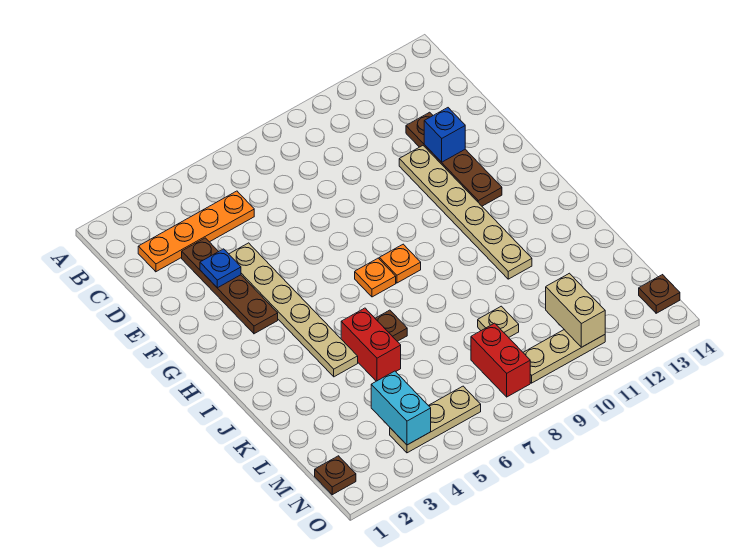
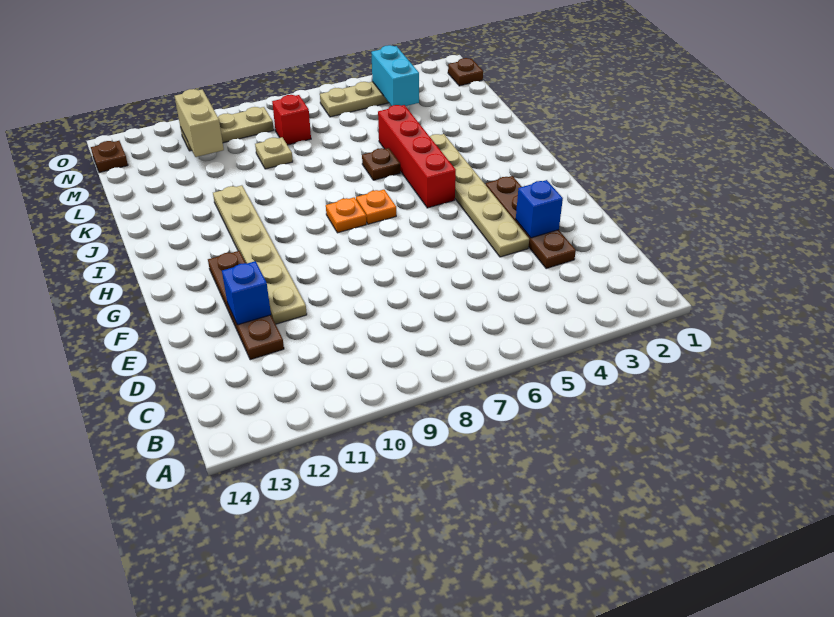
orange 1x4 plate [138,191,254,272] -> none
blue 1x1 plate [200,249,241,288] -> blue 1x1 brick [516,180,563,238]
red 1x2 brick [341,308,401,381] -> red 1x4 brick [378,105,456,208]
red 1x2 brick [471,323,530,397] -> red 1x1 brick [272,95,311,145]

